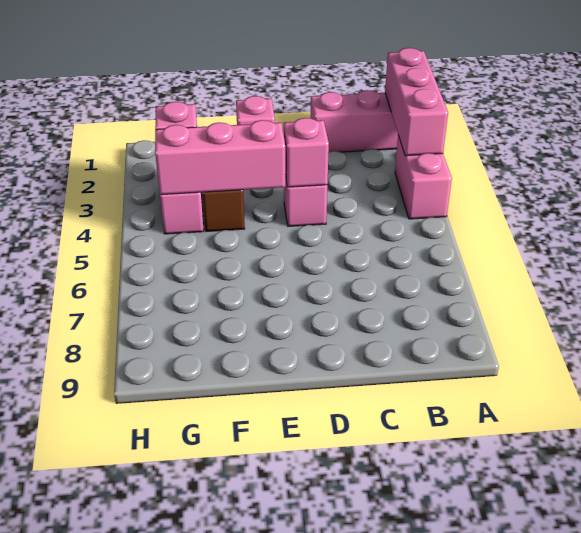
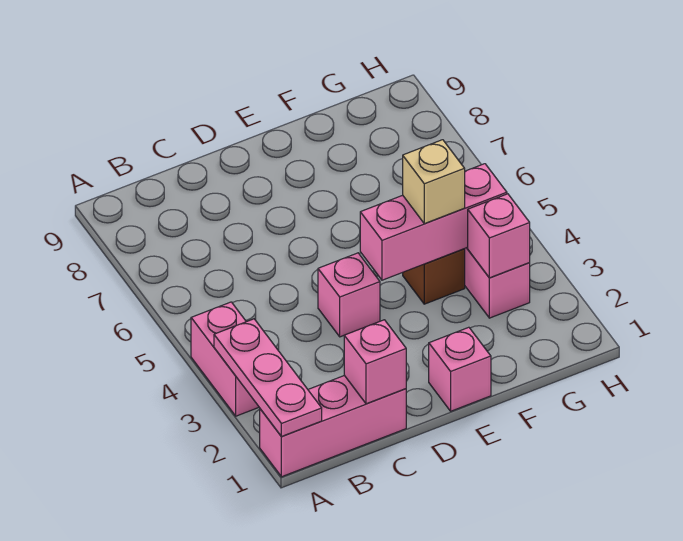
pink 1x3 brick [385,48,448,156] -> pink 1x3 plate [214,319,322,436]
pink 1x1 brick [284,118,329,187] -> pink 1x1 brick moved to [344,320,406,404]
none -> tan 1x1 brick [403,140,465,224]

